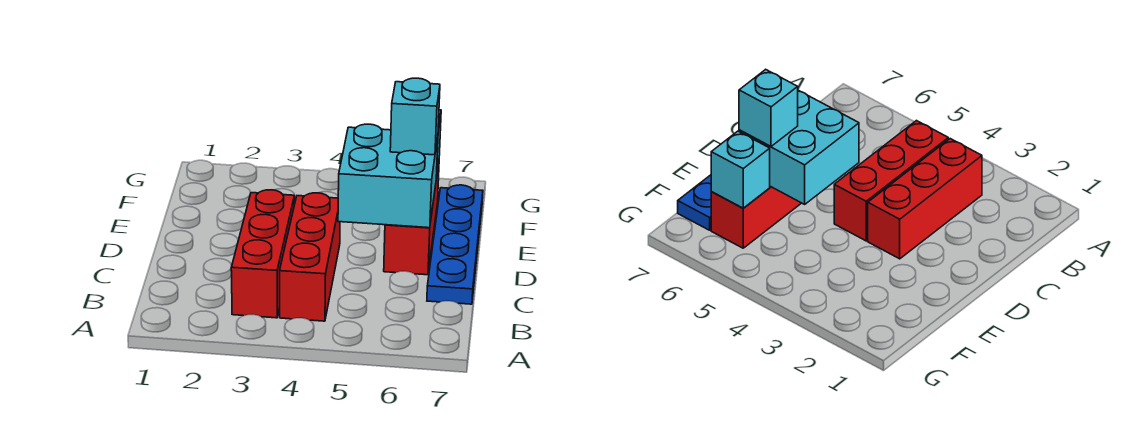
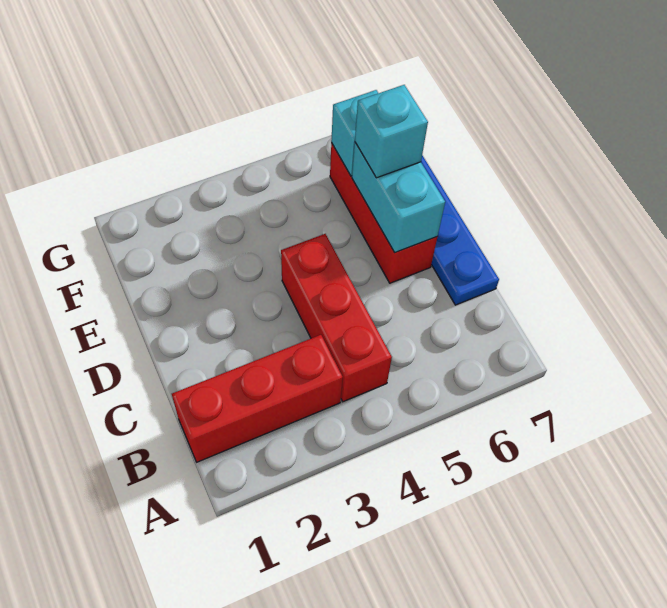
red 1x3 brick [231,190,294,318] -> red 1x3 brick turned to [172,335,343,462]
cyan 2x2 brick [338,124,438,228] -> cyan 1x2 brick [352,143,445,252]

